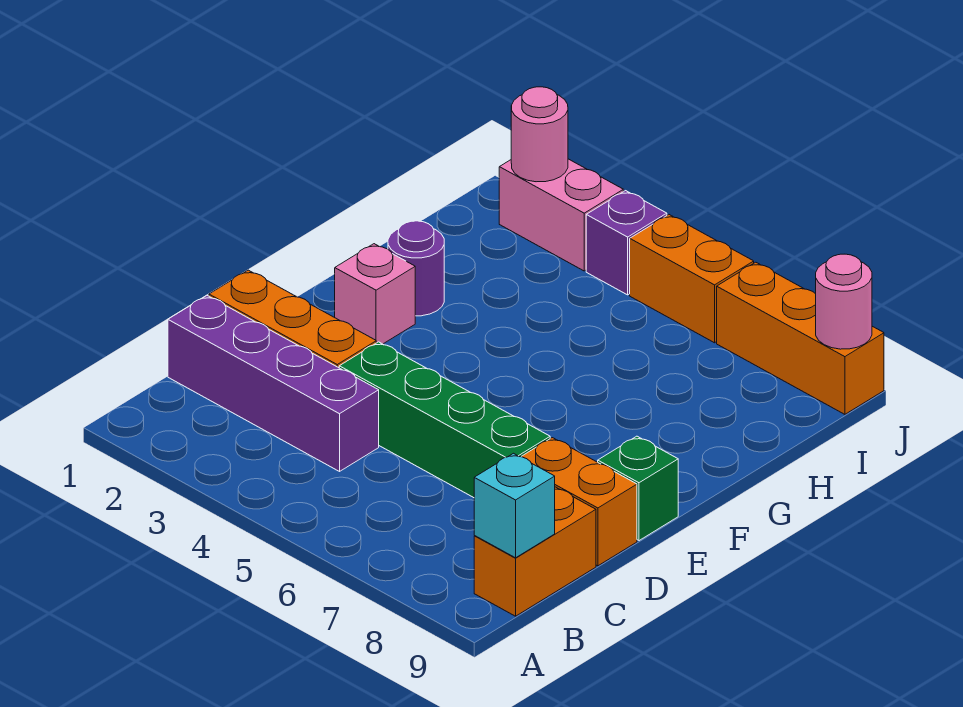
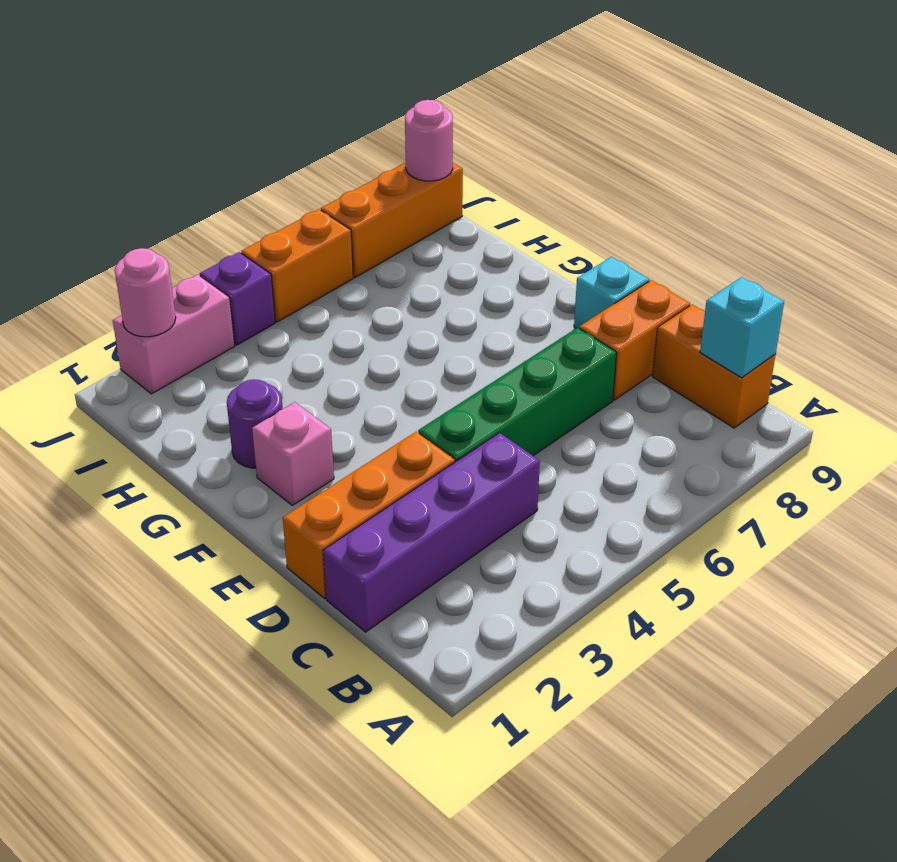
green 1x1 brick [598,436,678,541] -> cyan 1x1 brick [574,257,649,328]

